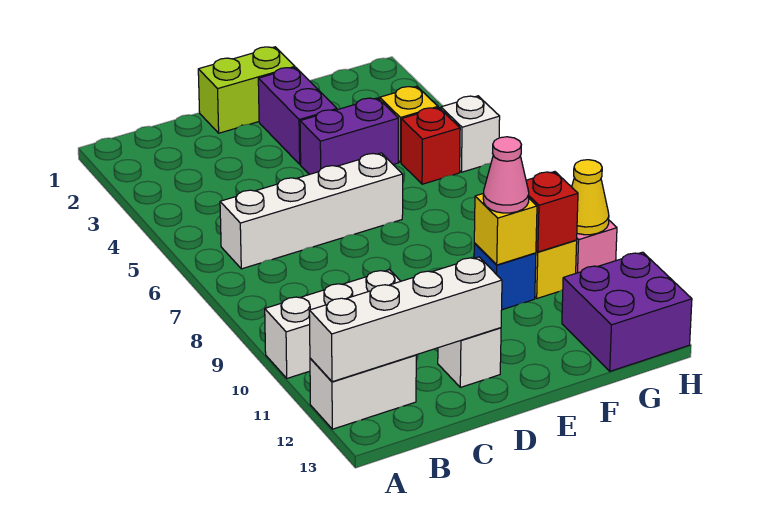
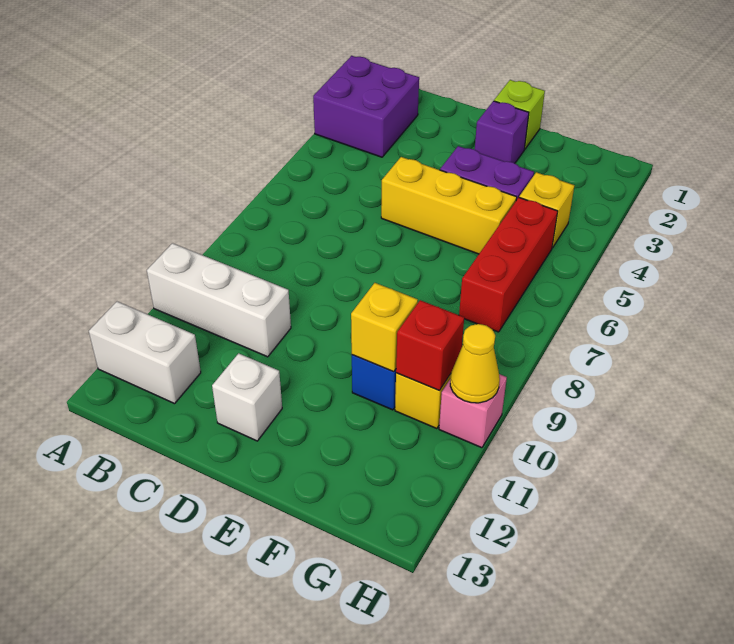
white 1x4 brick [309,257,502,382] -> none
white 1x4 brick [220,153,403,269] -> none
lime 1x2 brick [198,47,295,133] -> lime 1x1 brick [494,80,545,149]
none -> yellow 1x3 brick [381,157,517,254]
purple 1x2 brick [258,67,337,164] -> purple 1x1 brick [475,101,529,163]
pink 1x1 cone [483,137,529,213] -> none
red 1x1 brick [401,108,460,184] -> red 1x3 brick [459,198,558,332]
purple 2x2 brick [562,252,692,371] -> purple 2x2 brick moved to [313,56,419,157]
white 1x1 brick [441,96,500,172] -> none

